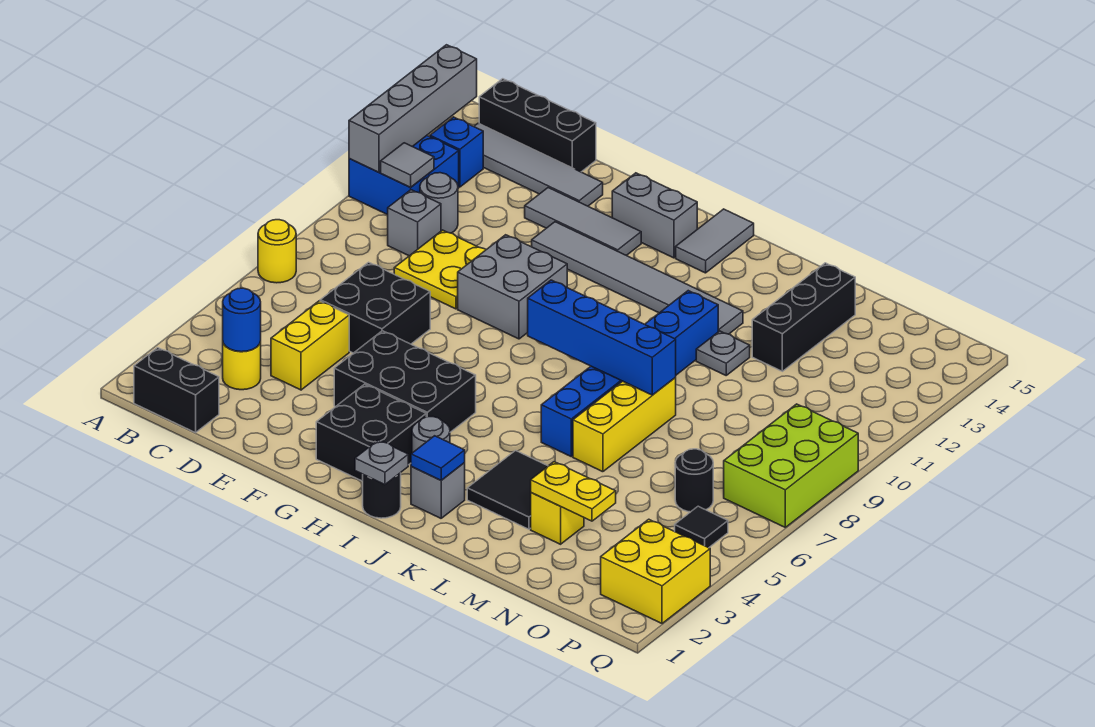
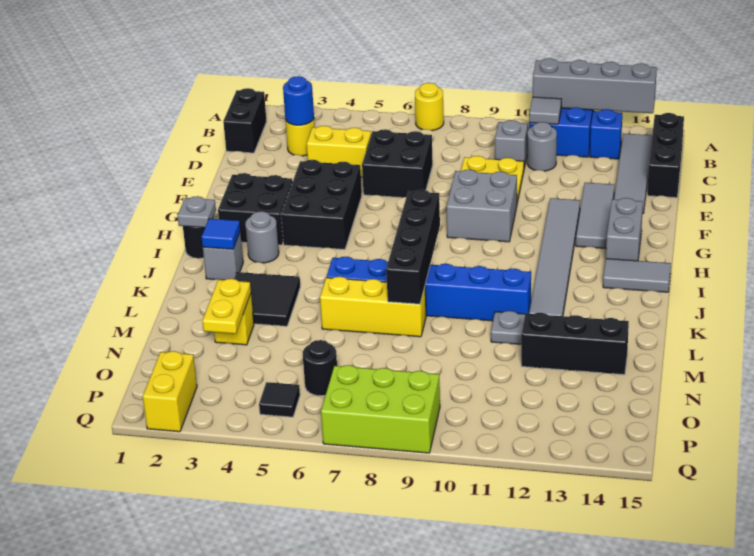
blue 1x4 brick [528,280,676,395] -> black 1x4 brick [386,190,440,304]
yellow 2x2 brick [601,519,710,624] -> yellow 1x2 brick [143,351,197,432]

